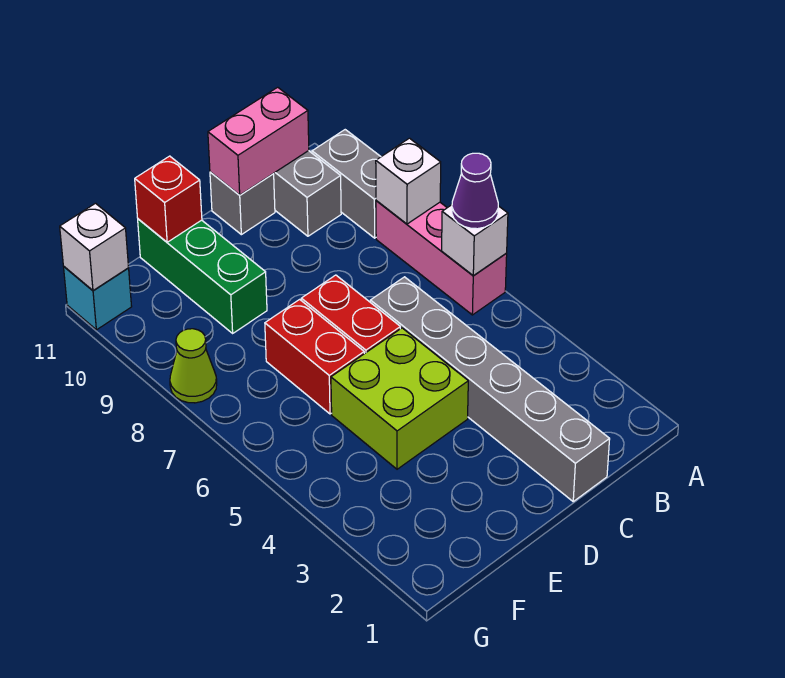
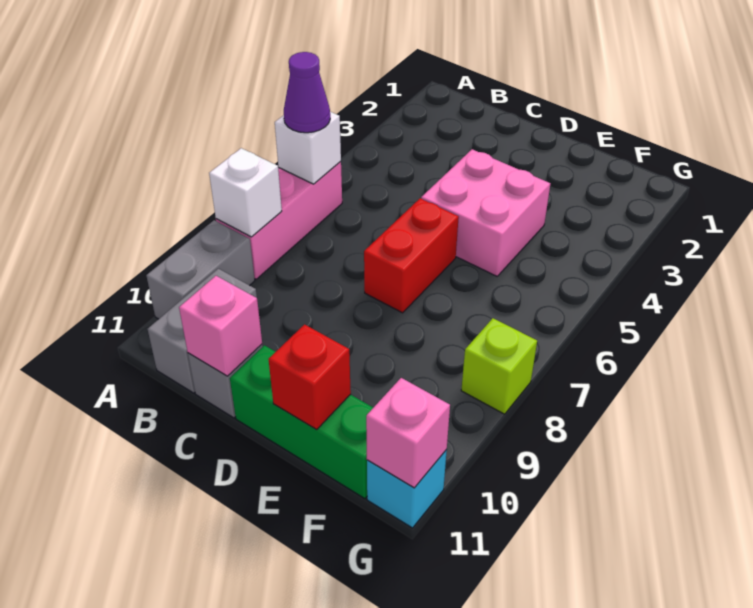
pink 1x2 brick [208,87,309,195] -> pink 1x1 brick [179,276,262,376]
grey 1x6 brick [370,277,610,501] -> none
lime 2x2 brick [331,328,468,469] -> pink 2x2 brick [421,149,550,276]
red 1x2 brick [265,299,364,414] -> none
green 1x3 brick [138,219,267,333] -> green 1x3 brick turned to [230,345,373,499]
lime 1x1 cone [170,329,217,403] -> lime 1x1 brick [461,318,537,414]
white 1x1 brick [60,203,129,290] -> pink 1x1 brick [366,378,450,488]

